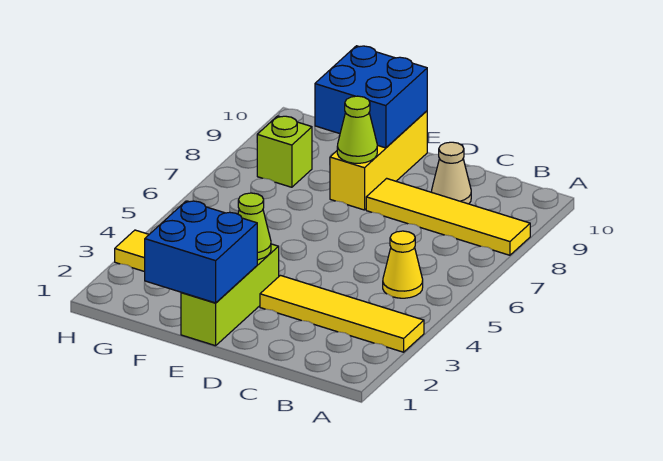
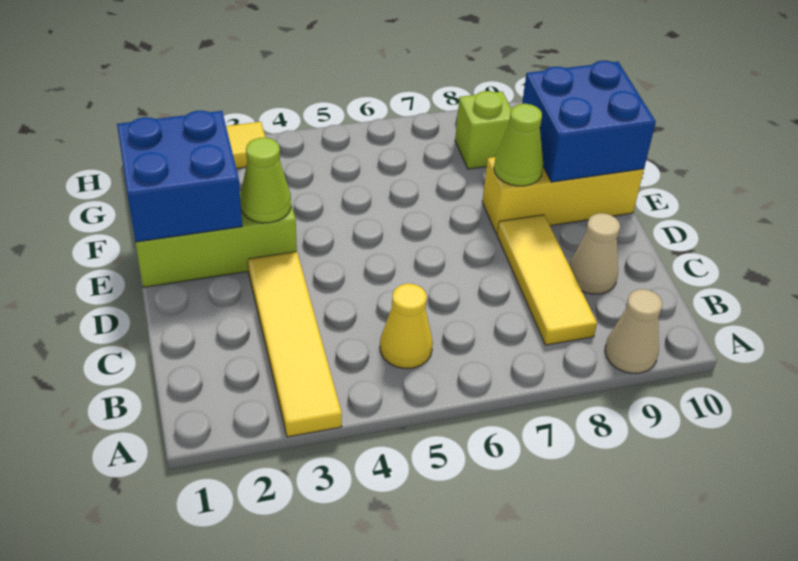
yellow 1x4 tile [366,178,530,255] -> yellow 1x3 tile [497,215,597,345]
none -> tan 1x1 cone [605,289,662,373]

